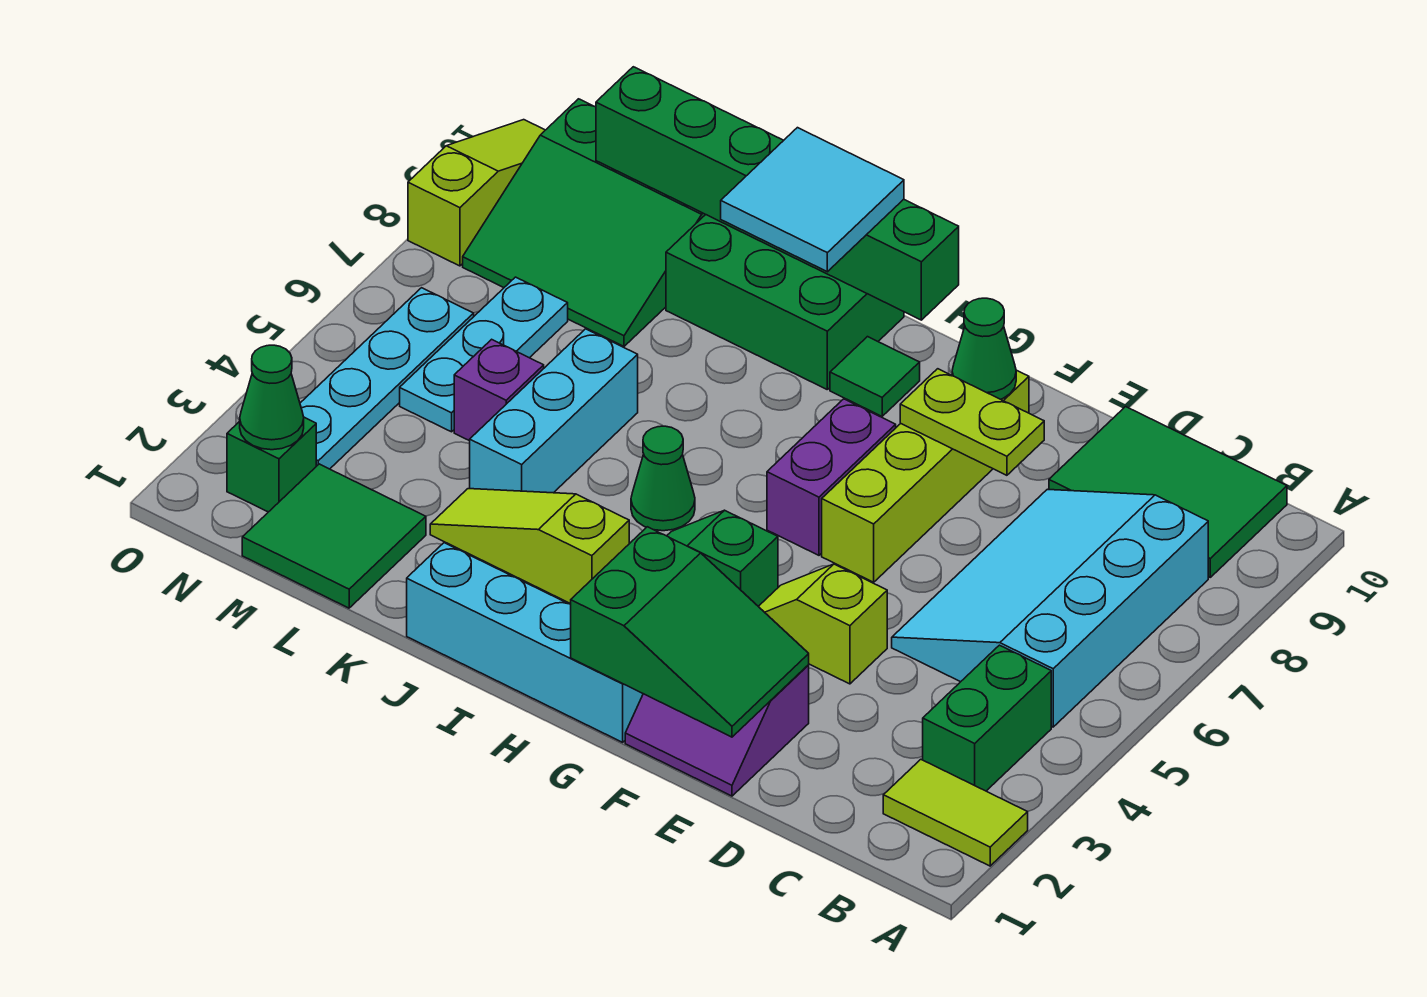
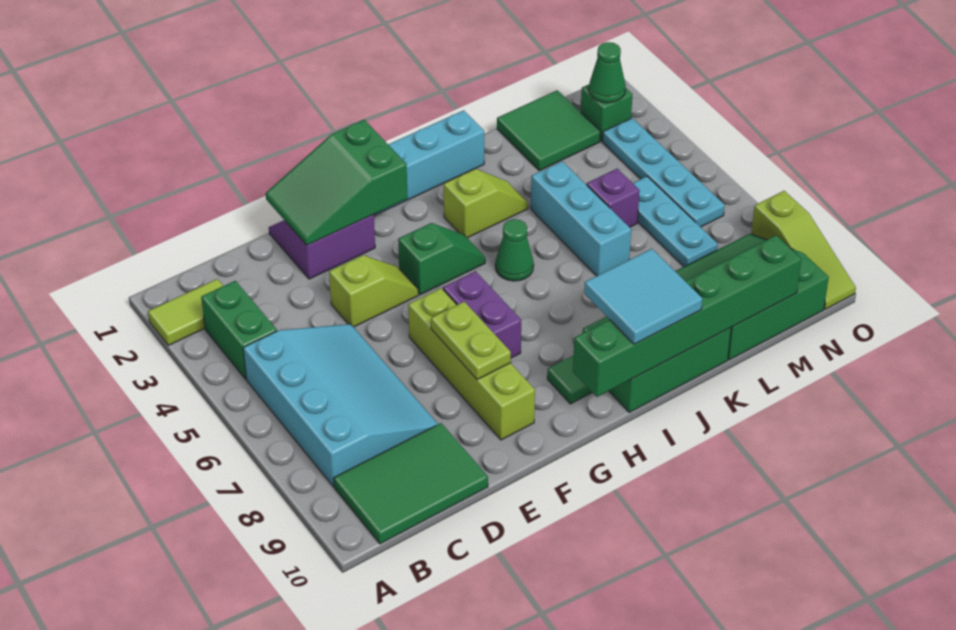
lime 1x2 plate [900,369,1044,475] -> lime 1x2 plate turned to [431,302,511,380]
green 1x1 cone [952,298,1016,399] -> none
lime 1x3 slope [430,489,629,604] -> lime 1x2 slope [444,169,528,238]

